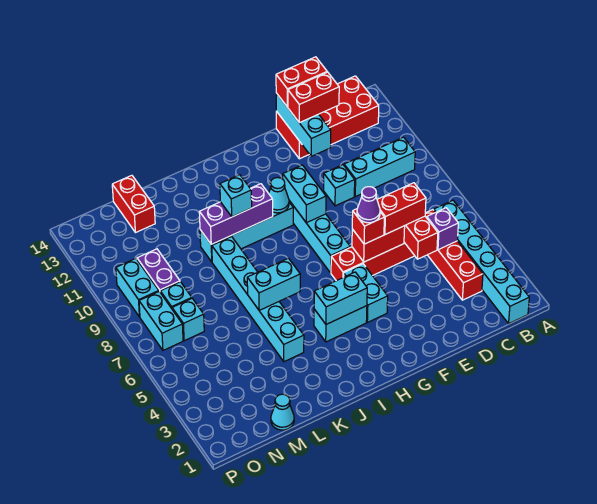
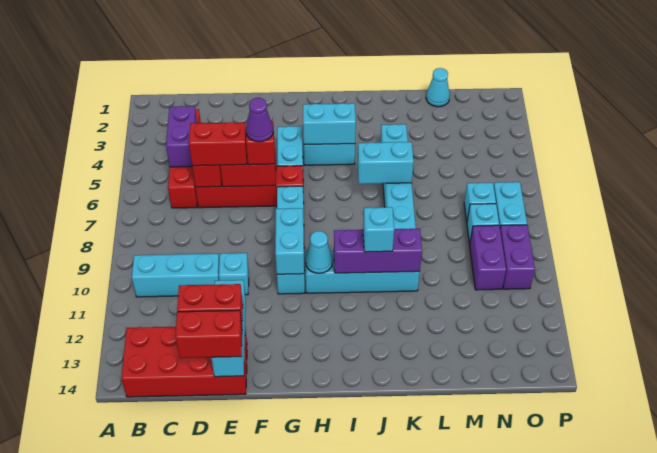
cyan 1x6 brick [434,200,529,324] -> none
purple 1x1 brick [427,208,458,250] -> purple 1x2 brick [166,106,197,167]
red 1x2 brick [112,175,155,233] -> none
cyan 1x2 brick [116,259,159,317] -> purple 1x2 brick [500,225,535,289]

